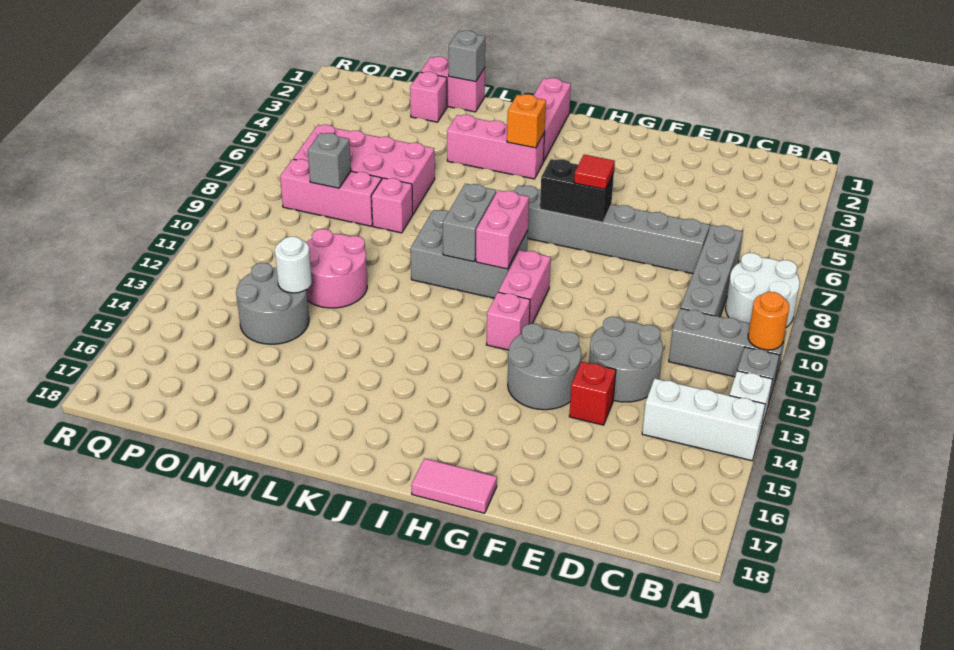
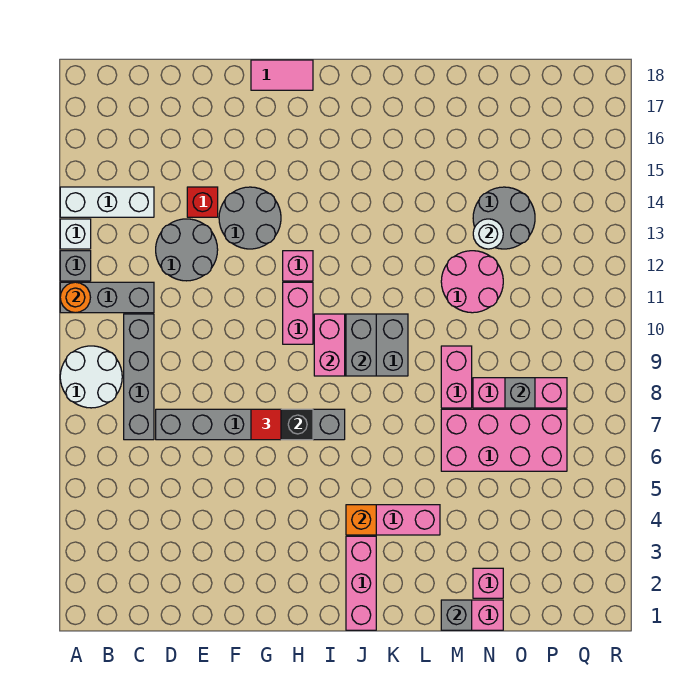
pink 1x1 brick [371,178,413,233] -> pink 1x2 brick [441,346,472,408]

